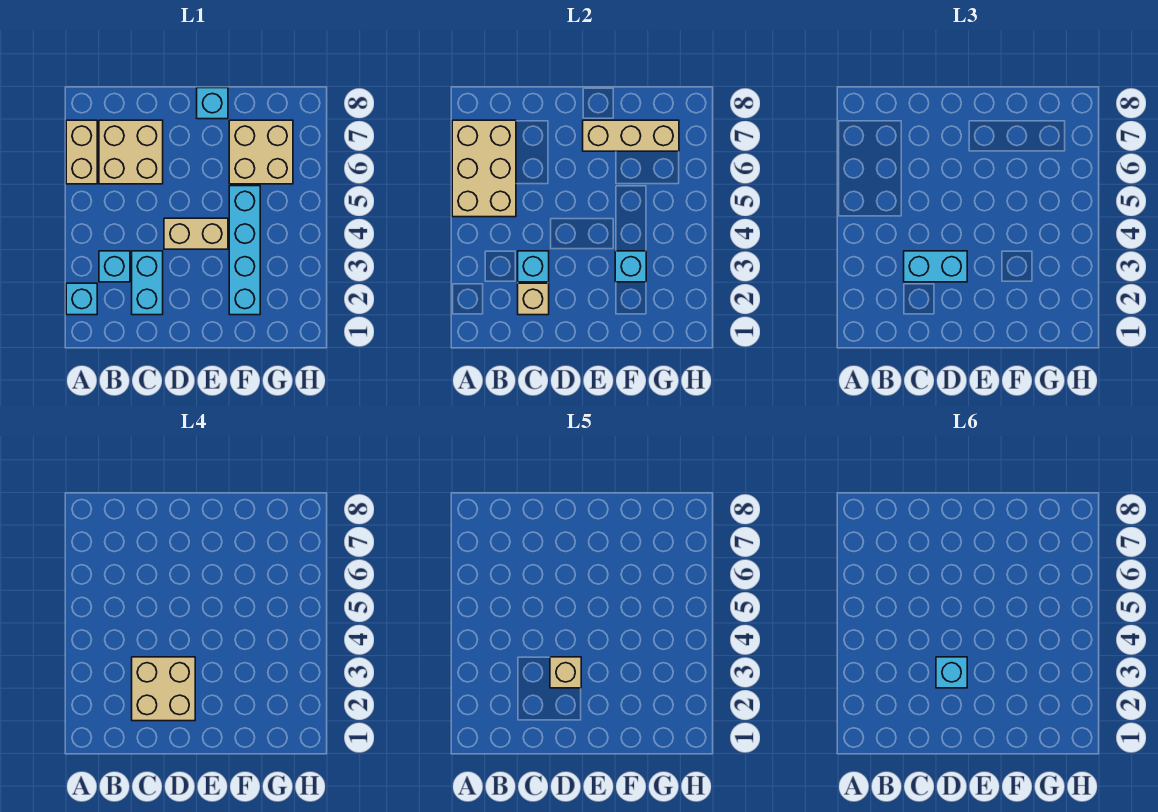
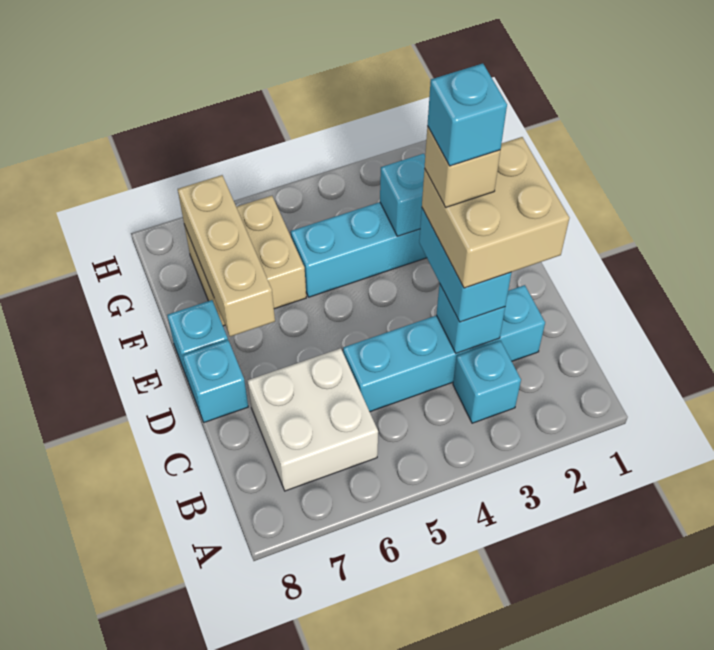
cyan 1x1 brick [66,283,97,315] -> cyan 1x1 brick moved to [183,340,248,422]
tan 2x3 brick [452,120,516,217] -> none
tan 1x2 brick [66,120,97,184] -> none
tan 2x2 brick [99,120,163,184] -> white 2x2 brick [248,348,378,491]
cyan 1x2 brick [132,251,163,315] -> cyan 1x4 brick [343,285,545,412]
tan 1x1 brick [518,283,549,315] -> none
tan 1x2 brick [164,218,228,249] -> none

